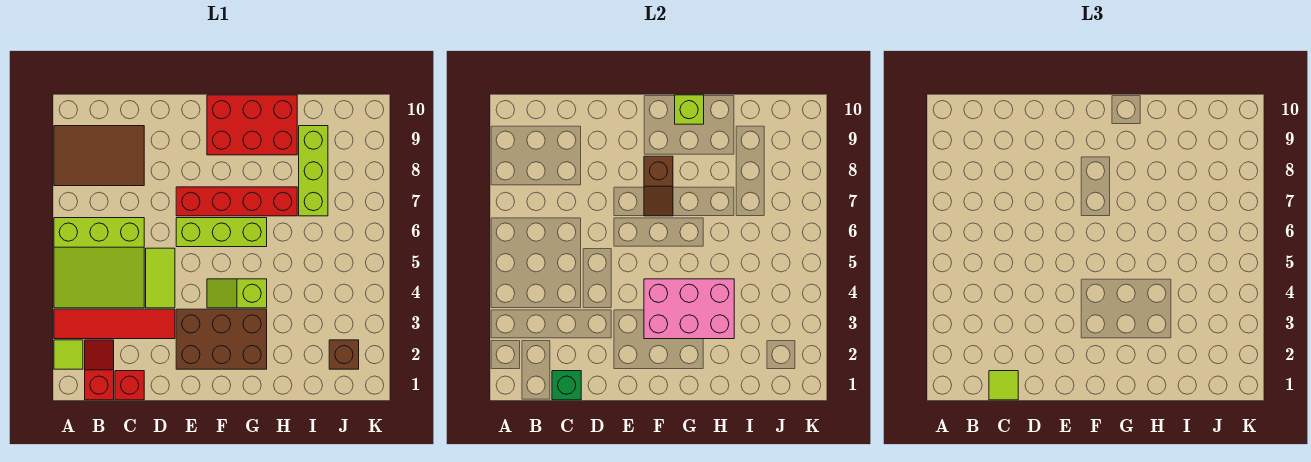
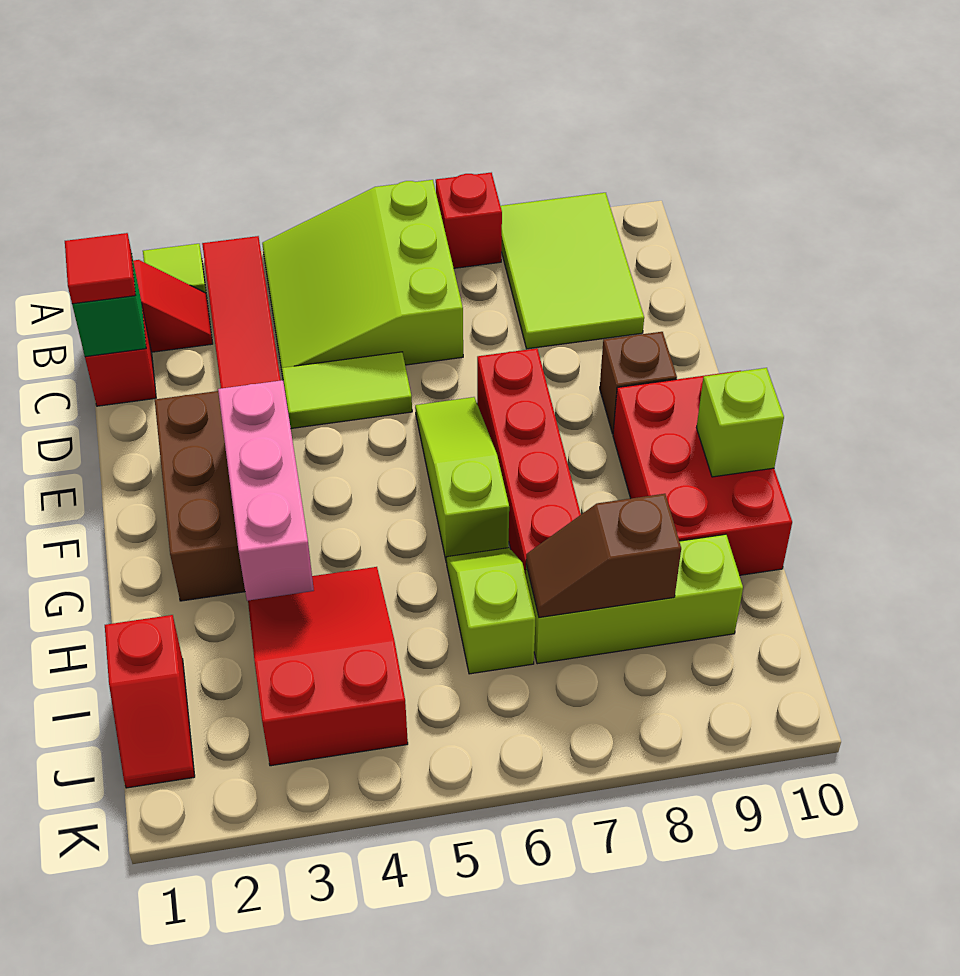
none -> red 1x1 brick [436,173,502,268]
brown 2x3 tile [54,126,144,186] -> lime 2x3 tile [501,193,644,349]
lime 1x1 tile [989,371,1018,400] -> red 1x1 tile [65,233,136,304]
lime 1x3 brick [176,218,267,247] -> lime 1x3 slope [415,397,509,563]
pink 2x3 brick [644,279,734,339] -> pink 1x3 brick [218,380,314,601]
lime 1x2 slope [207,279,267,308] -> lime 1x2 slope moved to [446,548,535,674]
brown 1x2 slope [644,156,673,216] -> brown 1x2 slope moved to [526,494,681,617]
none -> red 2x3 slope [248,567,408,766]
none -> red 1x2 slope [105,615,195,788]
brown 1x1 brick [329,340,359,369] -> brown 1x1 brick moved to [600,332,677,434]

